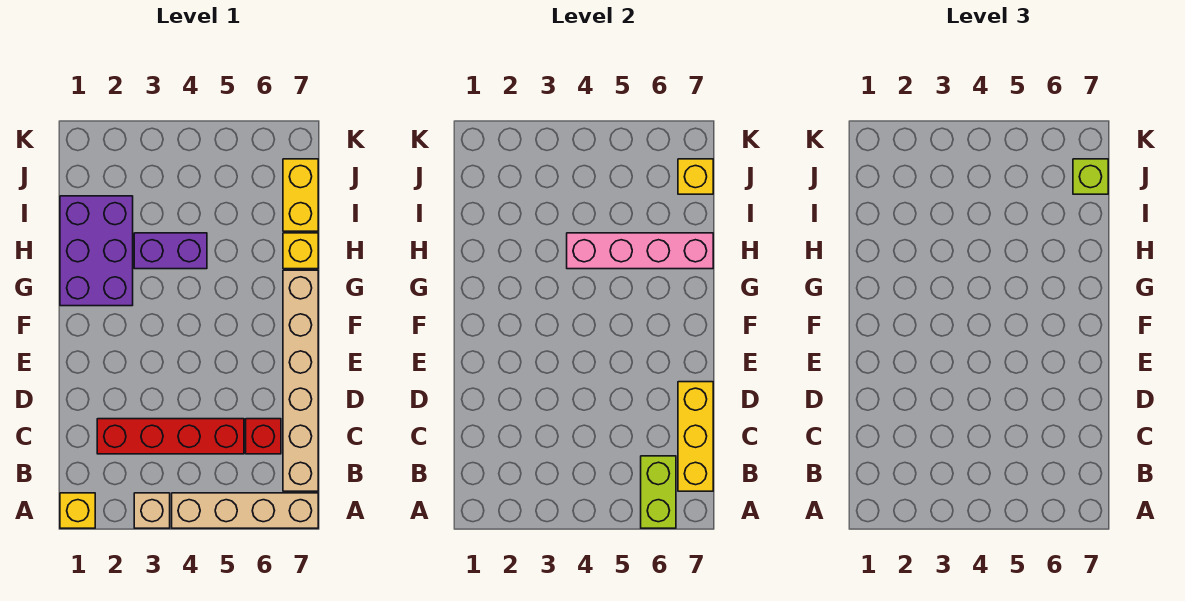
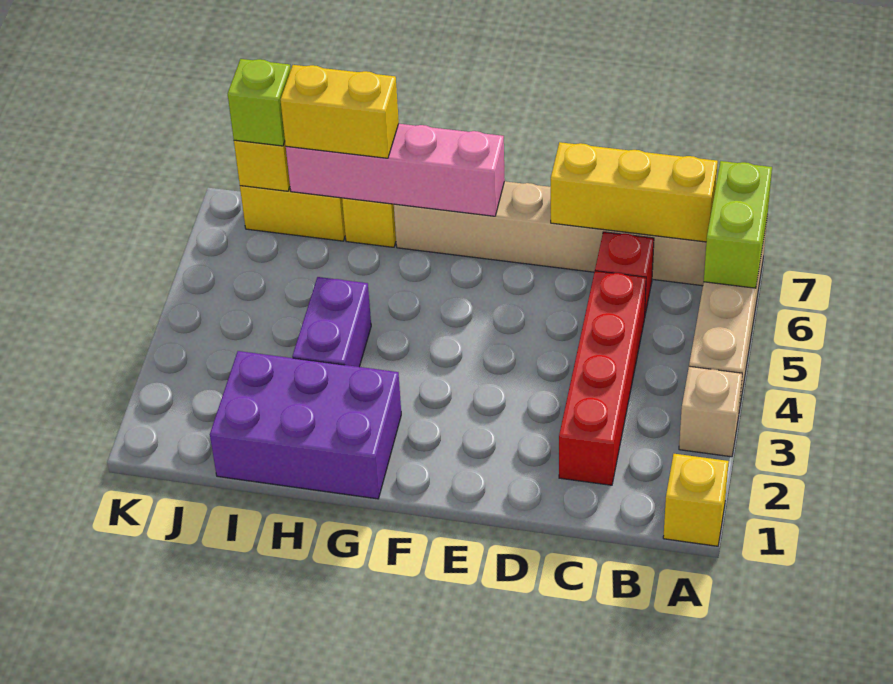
lime 1x2 brick [641,456,676,528] -> lime 1x2 brick turned to [704,161,772,288]
pink 1x4 brick [567,233,713,269] -> pink 1x4 brick turned to [286,124,505,216]
none -> yellow 1x2 brick [281,65,399,158]

